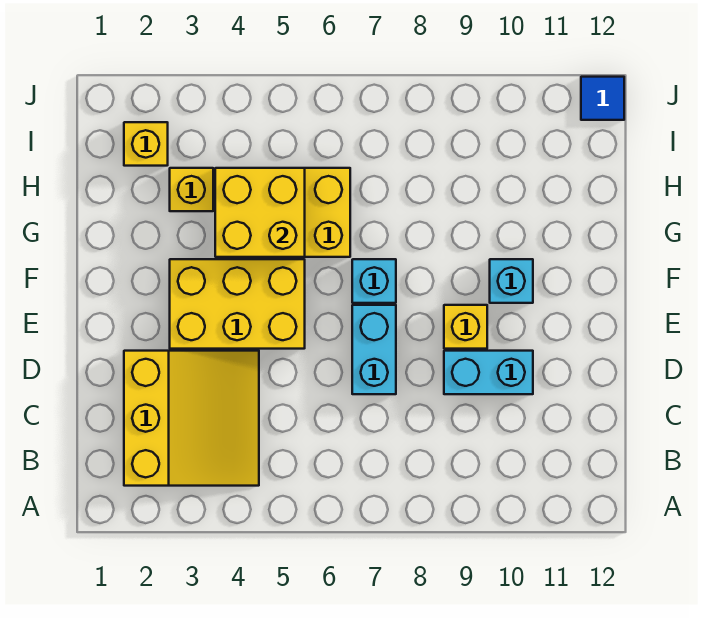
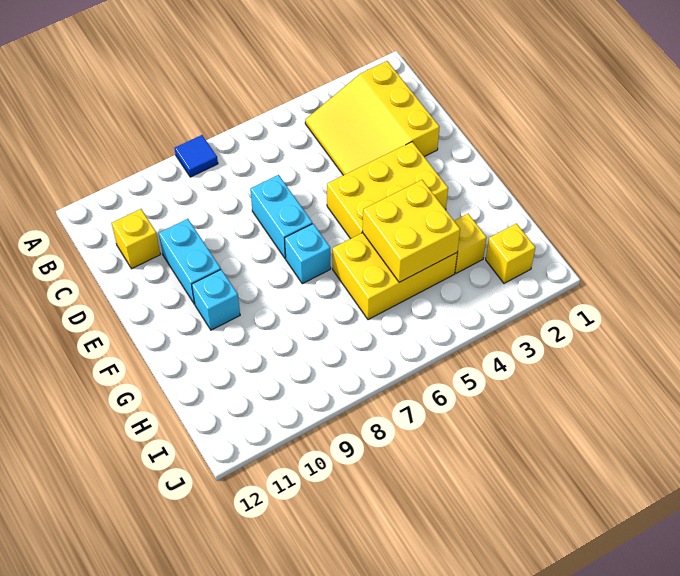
cyan 1x2 brick [444,351,533,394] -> cyan 1x2 brick turned to [159,219,221,304]
yellow 1x1 brick [444,305,487,349] -> yellow 1x1 brick moved to [112,209,161,269]
blue 1x1 tile [581,77,624,120] -> blue 1x1 tile moved to [175,135,218,177]

